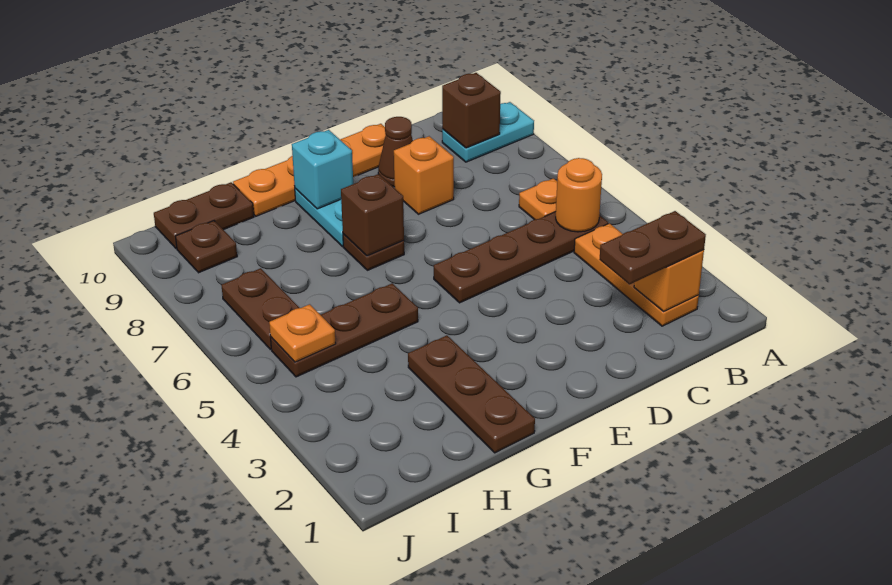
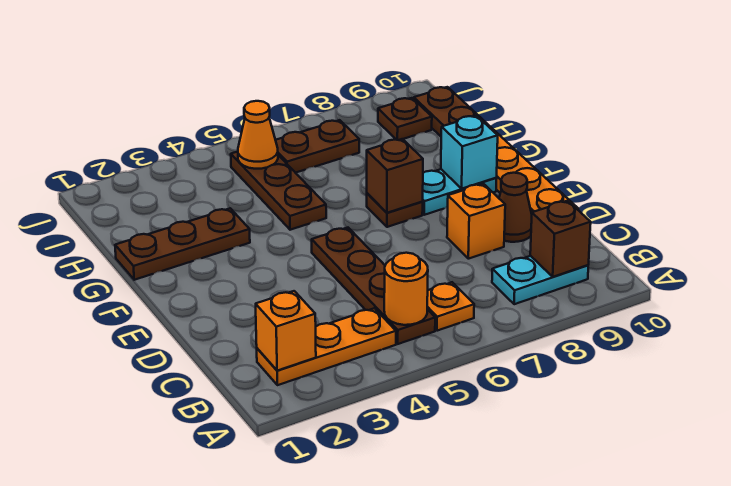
cyan 1x2 plate [442,102,534,162] -> cyan 1x2 plate turned to [492,256,588,304]
brown 1x2 plate [599,211,706,284] -> none
orange 1x1 plate [269,304,336,362] -> orange 1x1 cone [238,101,278,169]

